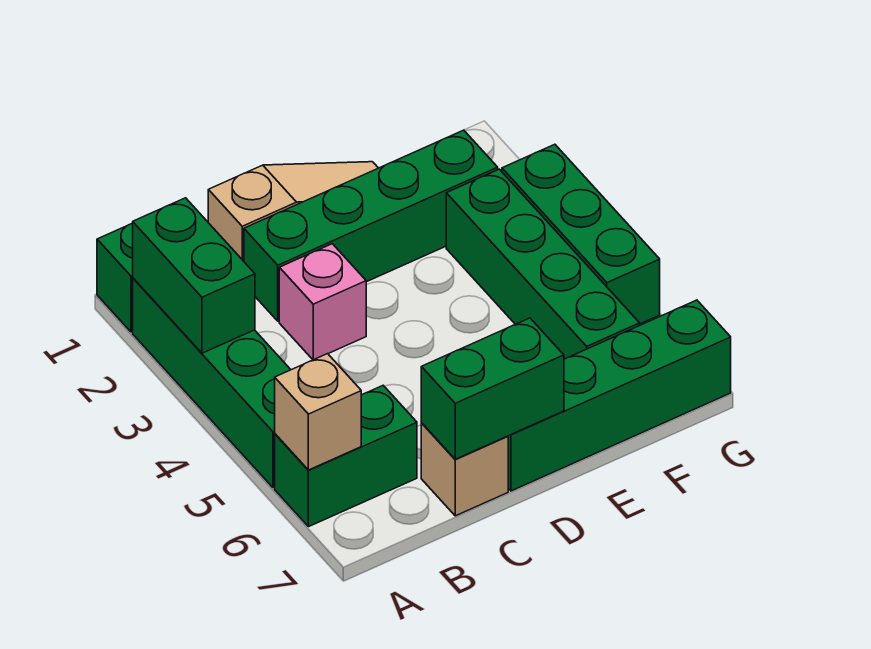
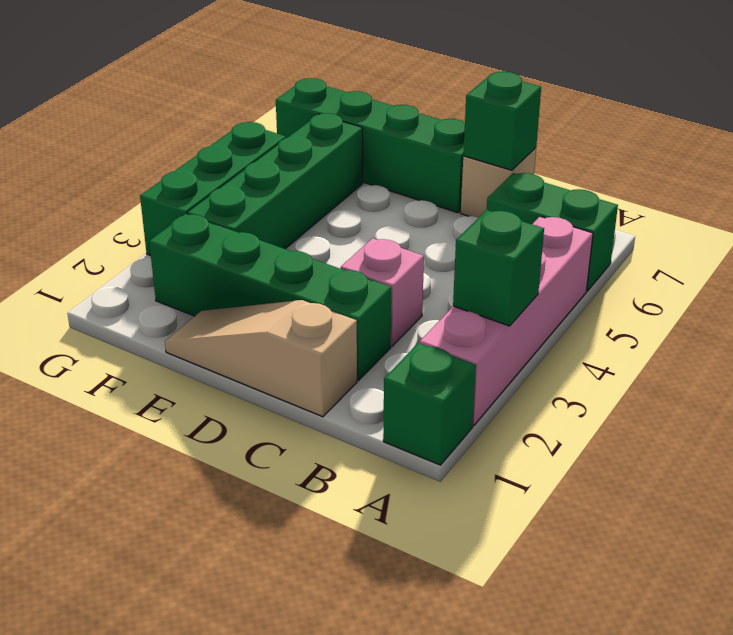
green 1x4 brick [133,278,291,488] -> pink 1x4 brick [420,216,593,426]
green 1x2 brick [133,198,255,353] -> green 1x1 brick [453,210,544,326]
tan 1x1 brick [275,354,361,470] -> none
green 1x2 brick [421,318,564,459] -> green 1x1 brick [463,72,541,170]

